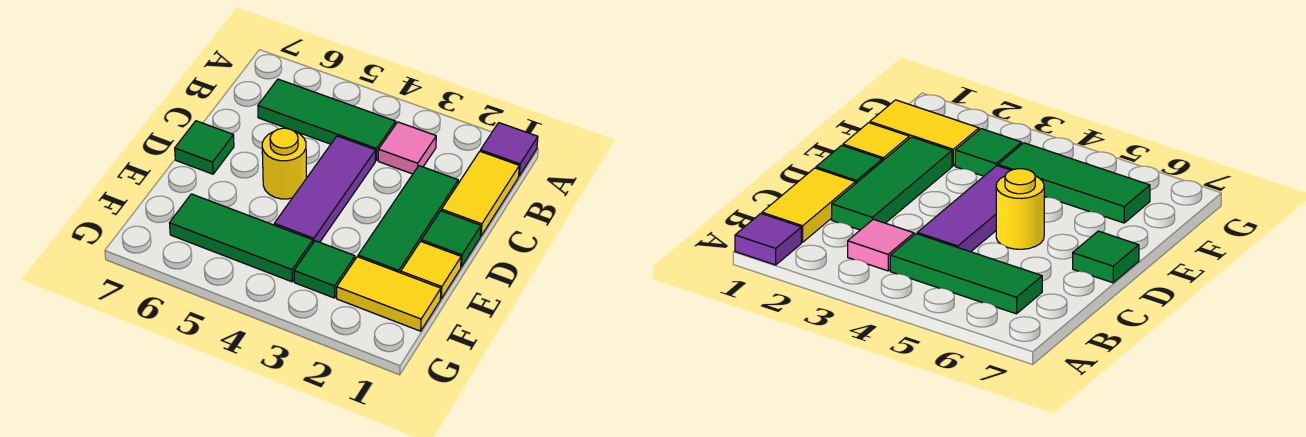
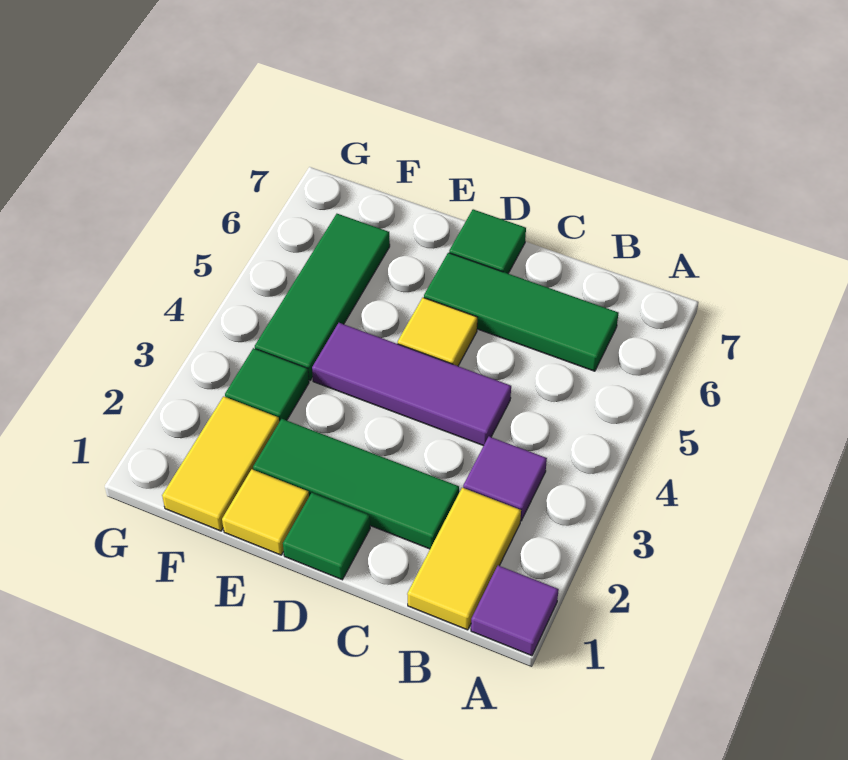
yellow 1x2 tile [442,151,519,236] -> yellow 1x2 tile turned to [407,488,521,630]
pink 1x1 tile [378,122,436,174] -> purple 1x1 tile [463,437,547,521]
green 1x3 tile [258,79,396,161] -> green 1x3 tile turned to [424,253,618,371]
yellow 1x1 round brick [262,128,306,199] -> yellow 1x1 tile [398,298,477,366]

